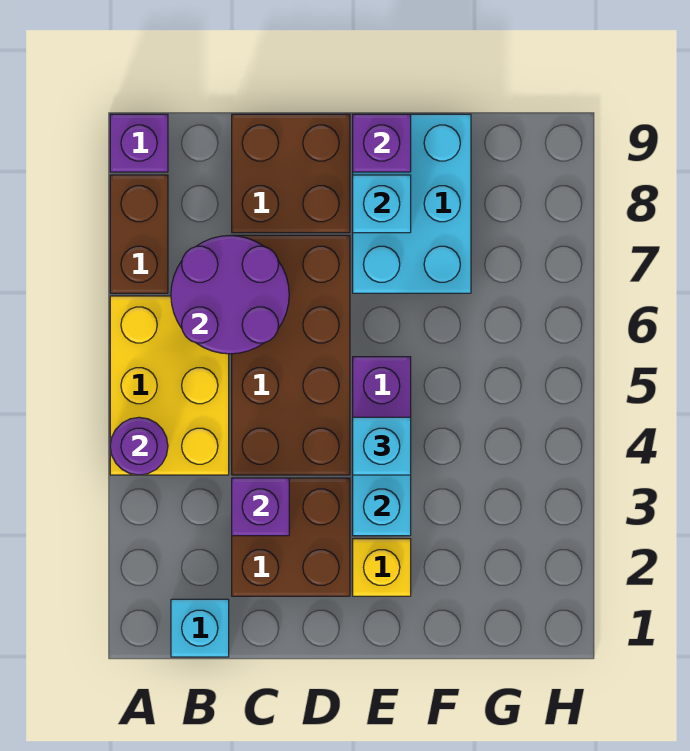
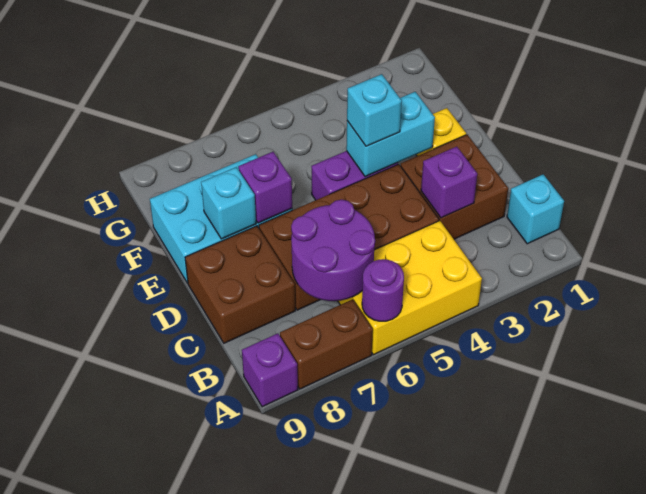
purple 1x1 round brick [110,417,168,475] -> purple 1x1 round brick moved to [362,259,404,321]
purple 1x1 brick [353,114,411,172] -> purple 1x1 brick moved to [238,152,292,223]

